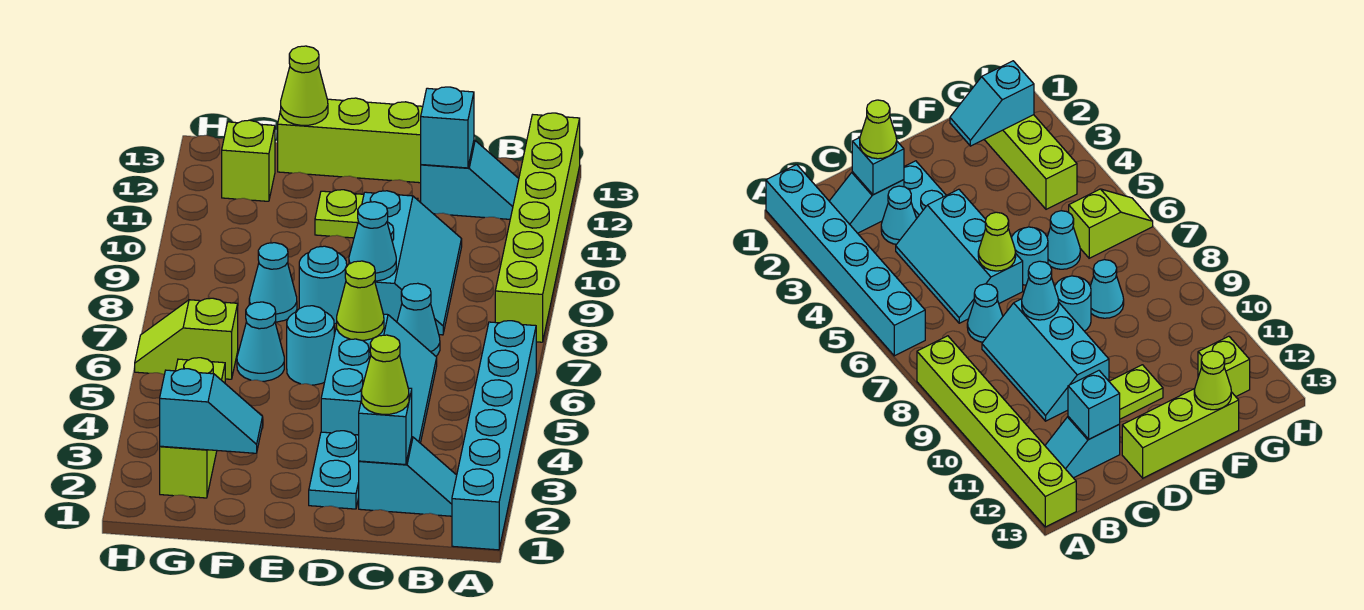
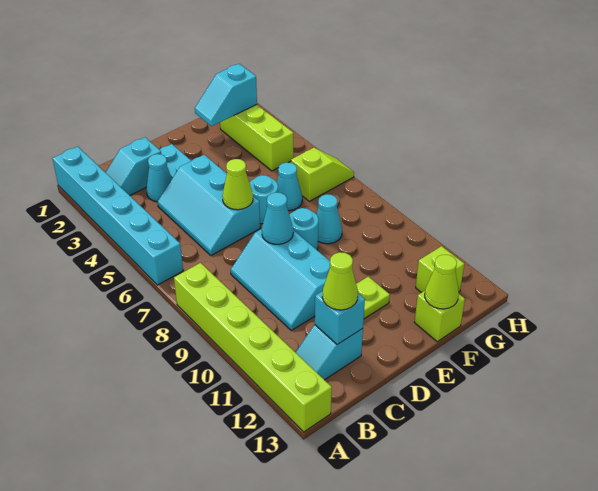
cyan 1x1 brick [359,388,412,465] -> none
lime 1x1 cone [361,335,409,414] -> lime 1x1 cone moved to [322,252,358,310]
cyan 1x1 cone [397,283,440,356] -> none
lime 1x3 brick [278,98,423,183] -> lime 1x1 brick [415,291,465,342]

